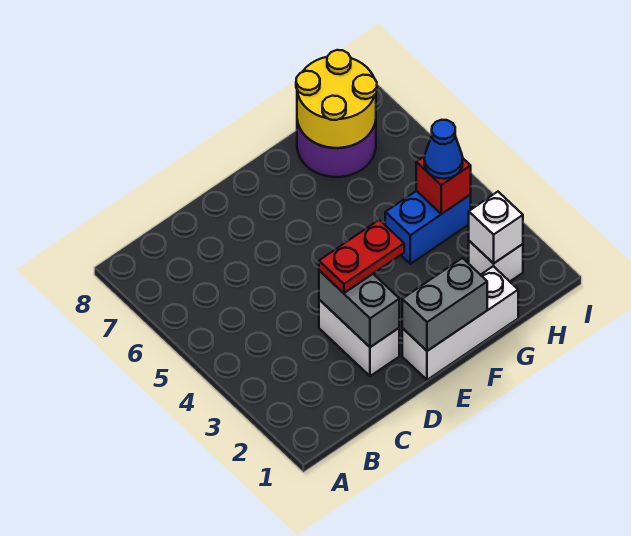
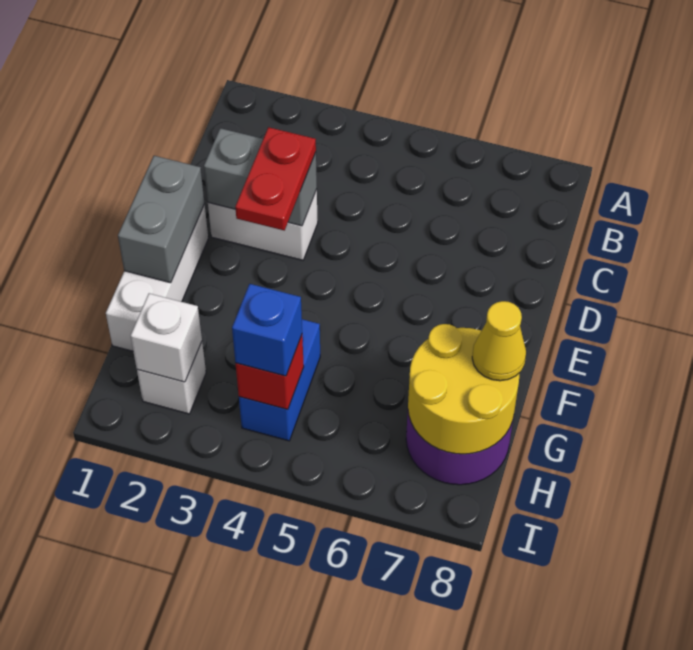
none -> yellow 1x1 cone [472,301,526,381]
blue 1x1 cone [424,120,463,179] -> blue 1x1 brick [232,284,302,376]

